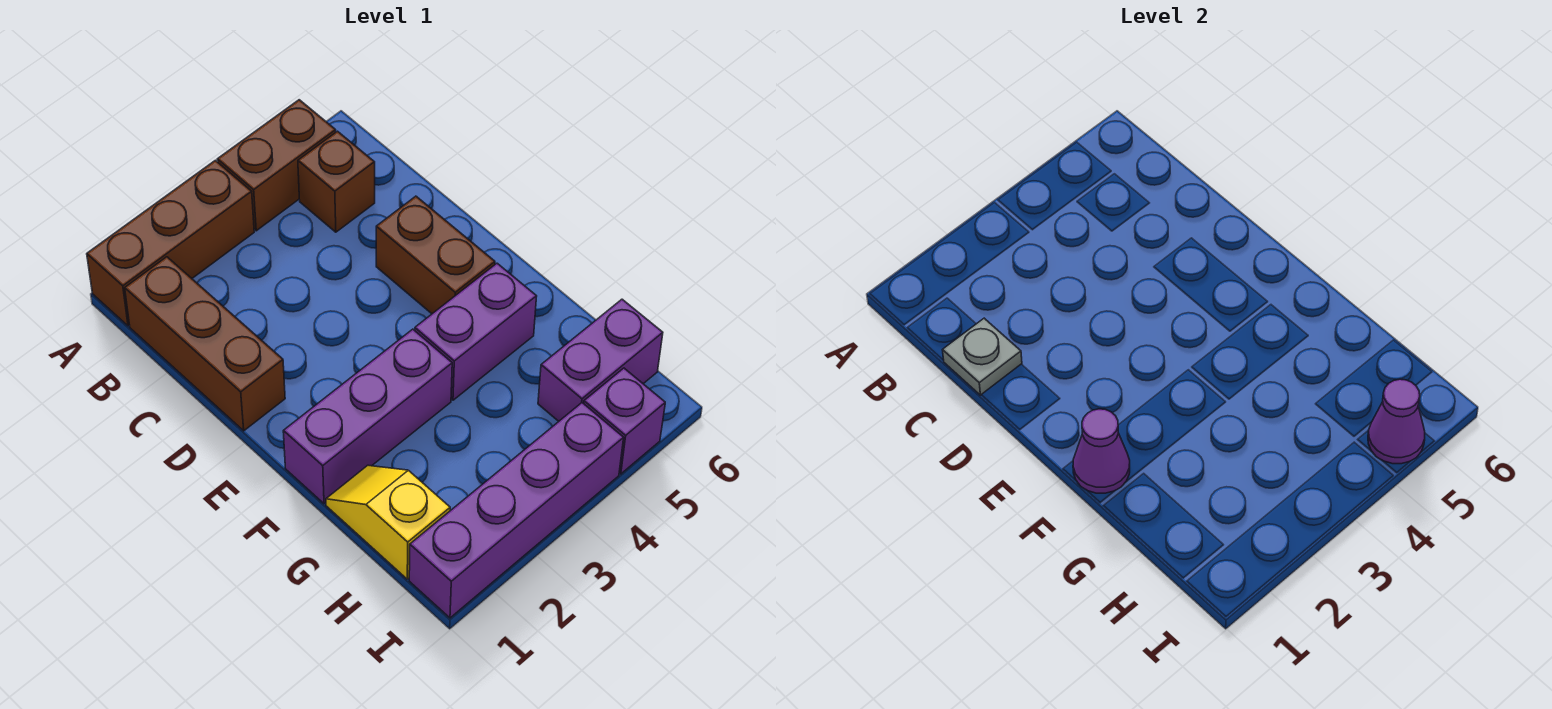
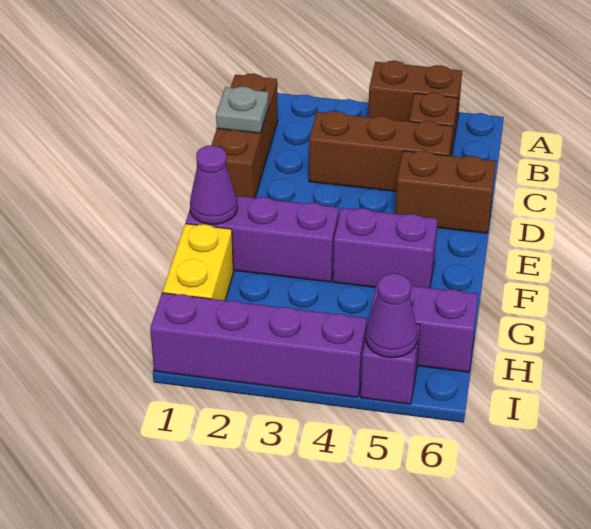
brown 1x3 brick [87,160,254,326] -> brown 1x3 brick moved to [309,111,453,191]
brown 1x2 brick [376,196,495,314] -> brown 1x2 brick turned to [395,151,496,233]
yellow 1x2 slope [326,465,450,579] -> yellow 1x2 brick [163,224,233,300]

